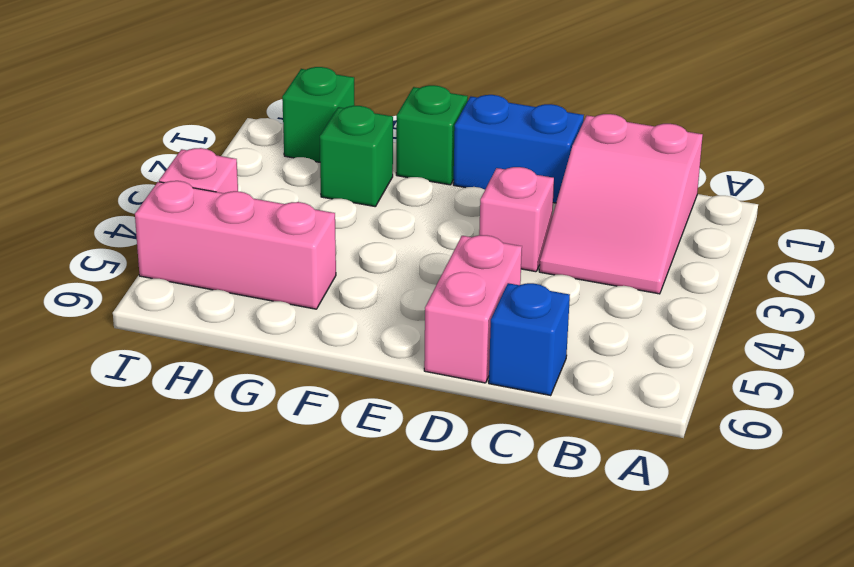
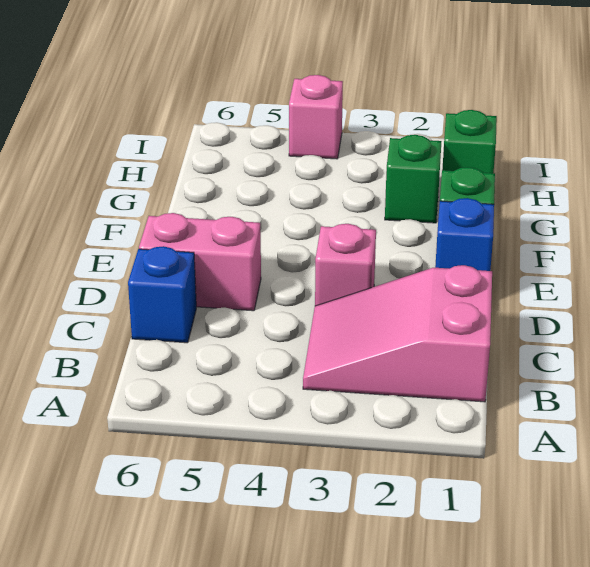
blue 1x2 brick [453,95,584,203] -> blue 1x1 brick [435,198,494,271]
pink 1x3 brick [135,181,336,309] -> none

